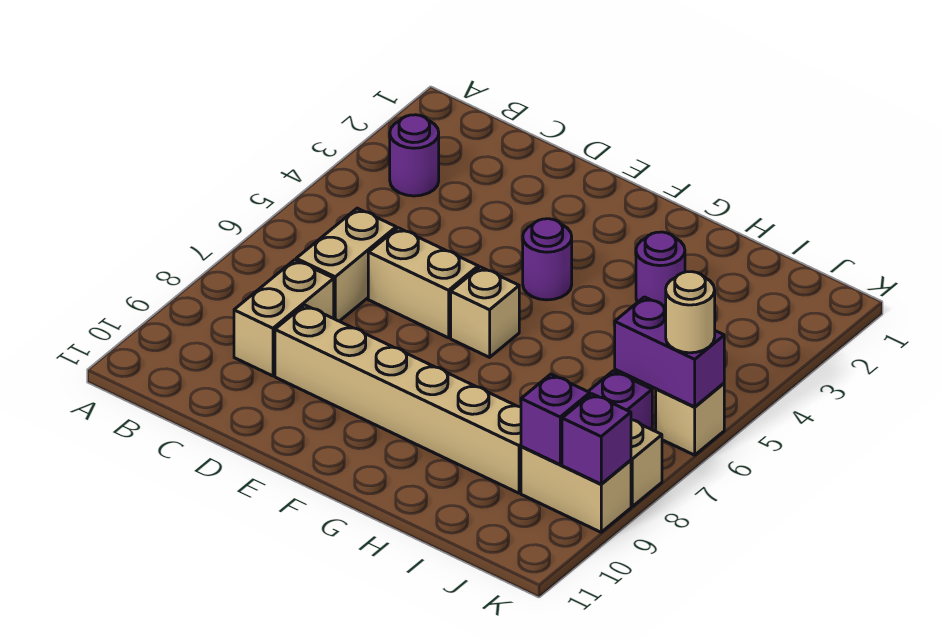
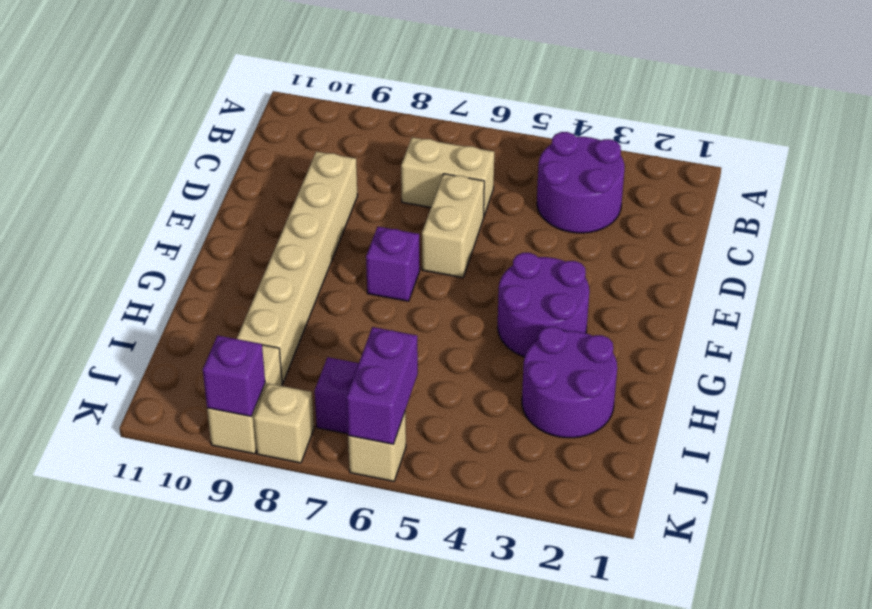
purple 1x1 round brick [390,115,439,196] -> purple 2x2 round brick [537,132,625,233]
tan 1x2 brick [234,260,334,376] -> none
purple 1x1 round brick [523,219,572,300] -> purple 2x2 round brick [498,253,589,357]
tan 1x1 brick [451,267,519,357] -> none
purple 1x1 round brick [636,232,685,307] -> purple 2x2 round brick [522,327,617,438]
purple 1x1 brick [521,374,590,464] -> purple 1x1 brick moved to [366,227,420,301]
tan 1x1 round brick [666,272,715,353] -> none

